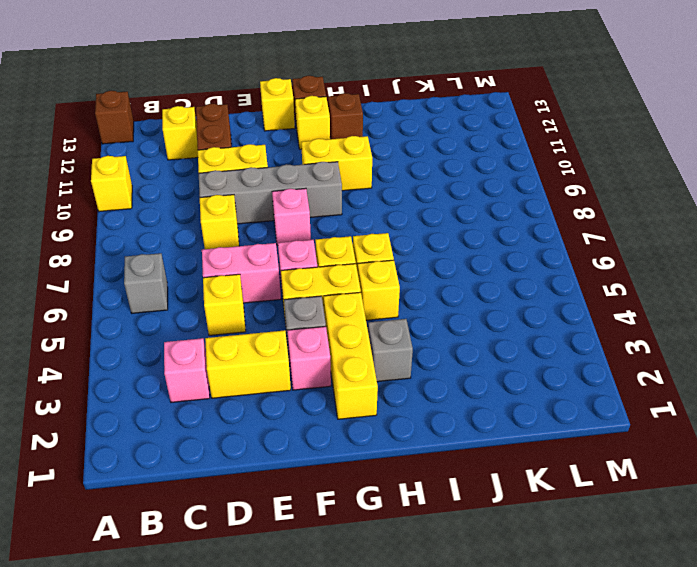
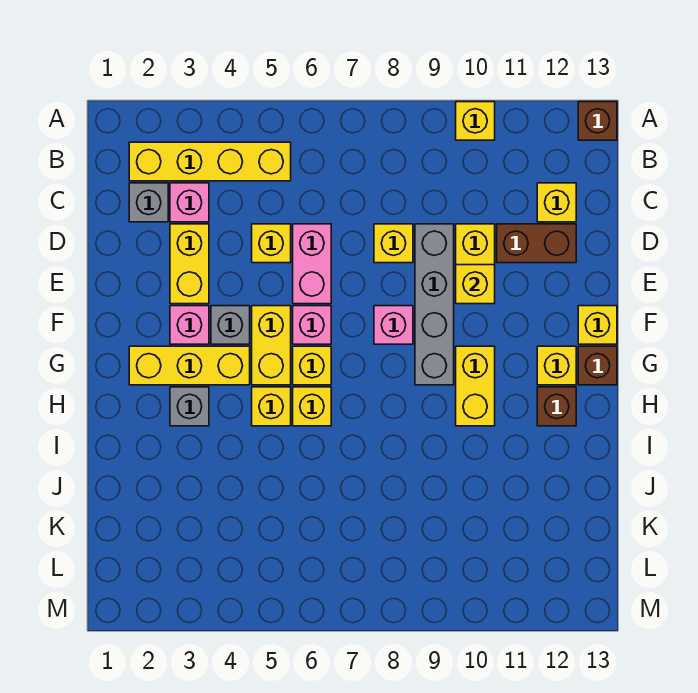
none -> yellow 1x4 brick [129,142,291,181]
grey 1x1 brick [124,253,168,313] -> grey 1x1 brick moved to [129,183,168,222]
none -> yellow 1x1 brick [456,265,495,304]

